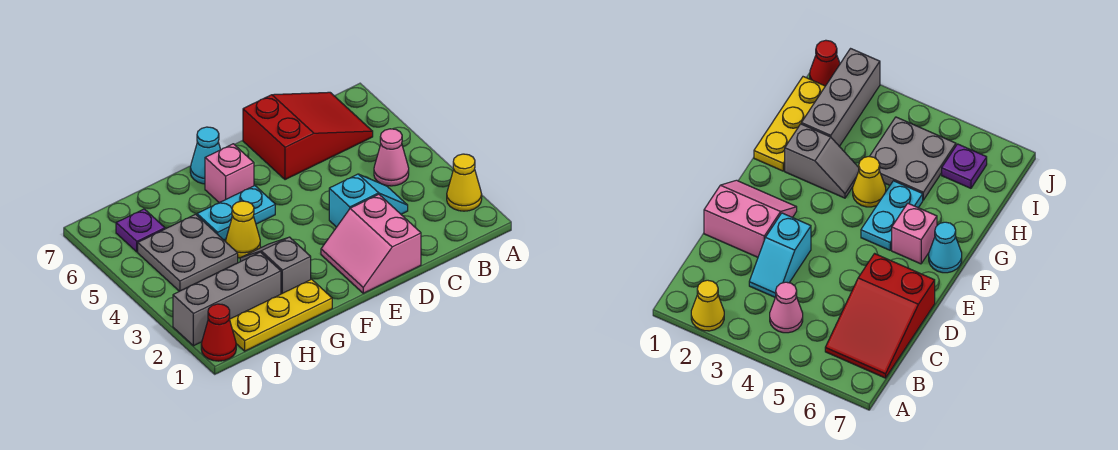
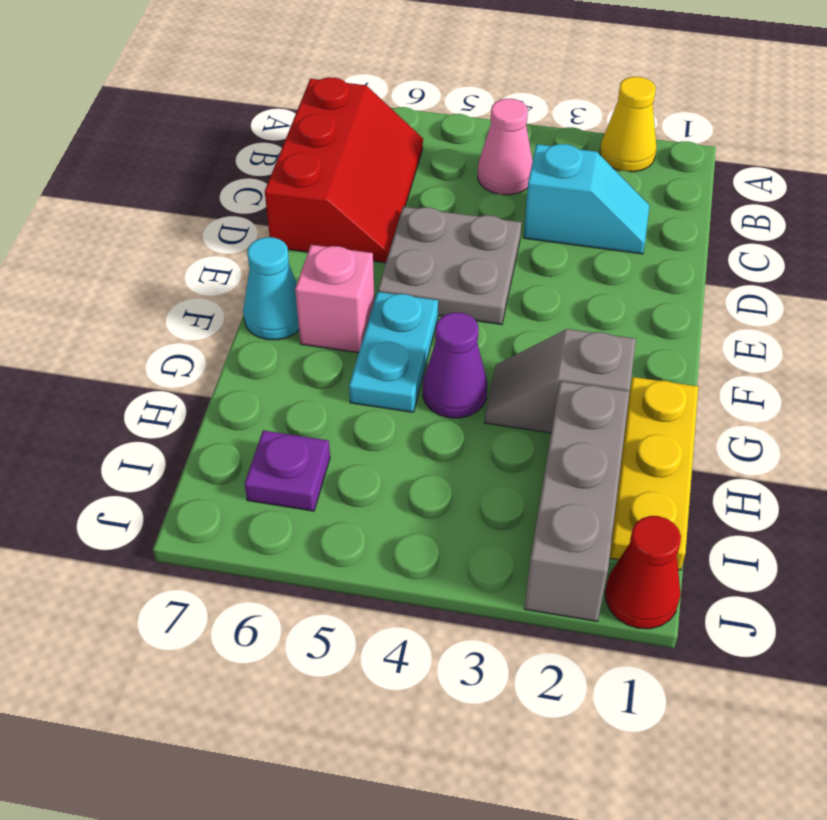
red 2x3 slope [243,92,373,180] -> red 2x3 slope turned to [265,77,423,263]
cyan 1x2 slope [329,174,408,227] -> cyan 1x2 slope turned to [524,144,650,254]
pink 2x2 slope [321,194,421,293] -> none
yellow 1x1 cone [226,201,260,258] -> purple 1x1 cone [423,312,487,418]
grey 2x2 plate [138,214,238,291] -> grey 2x2 plate moved to [378,207,522,325]

